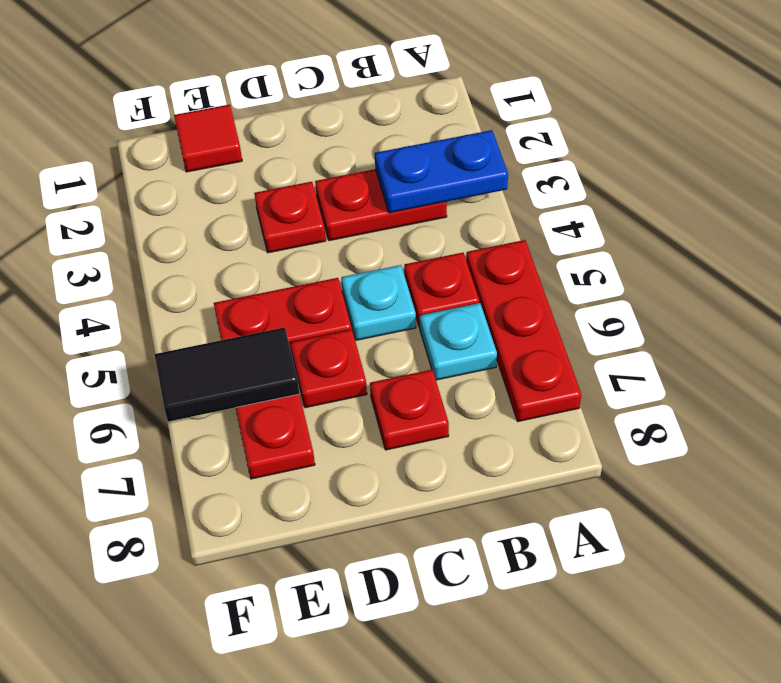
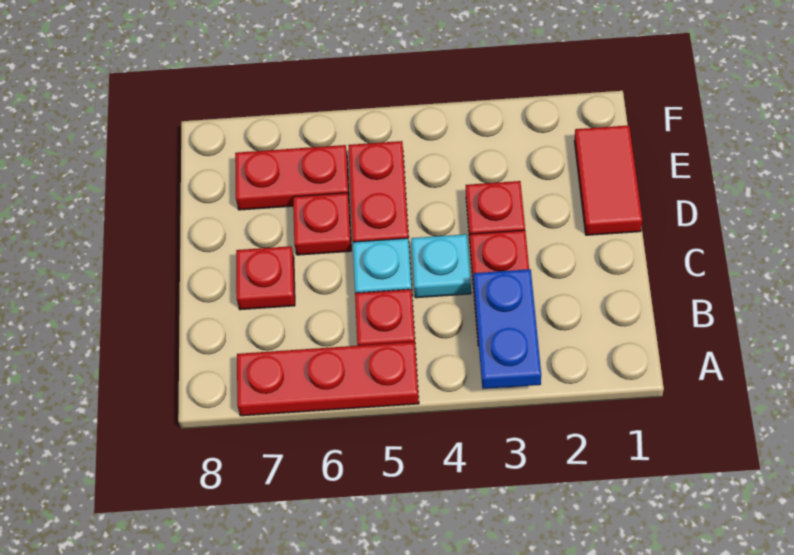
cyan 1x1 plate [420,303,497,380] -> cyan 1x1 plate moved to [411,234,471,298]
red 1x1 tile [174,105,242,172] -> red 1x2 tile [574,125,642,235]
black 1x2 tile [155,327,299,422] -> none

